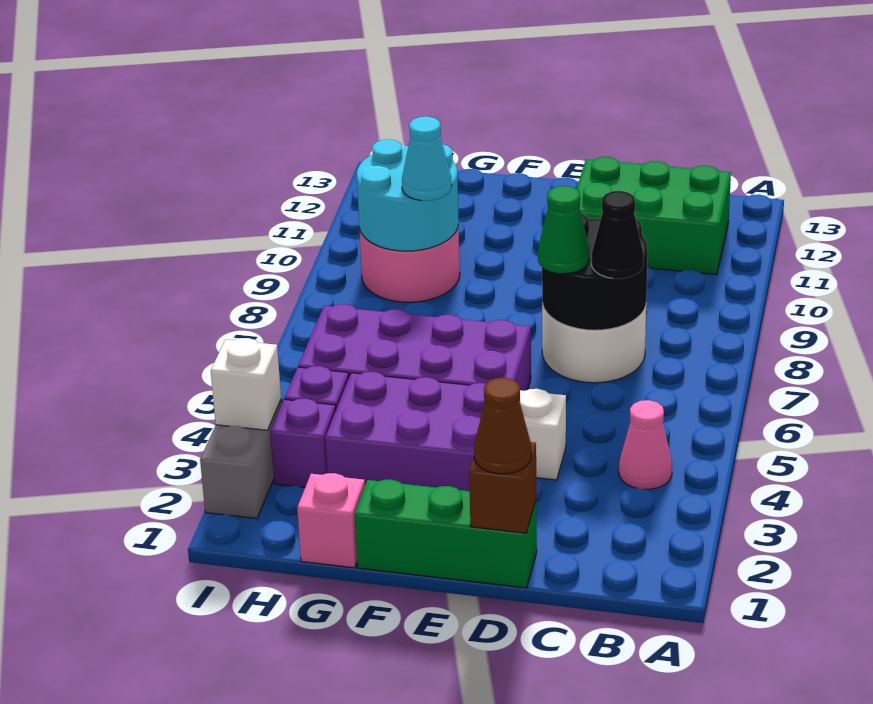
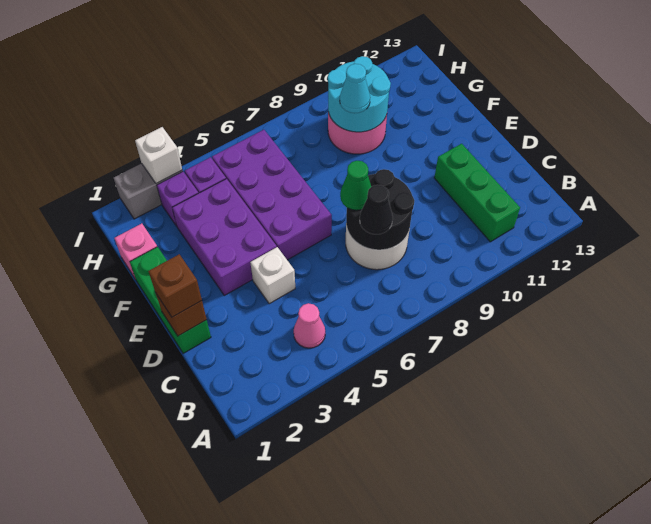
green 2x3 brick [577,157,731,275] -> green 1x3 brick [434,144,520,242]
brown 1x1 cone [474,378,531,474] -> brown 1x1 brick [149,254,202,317]

